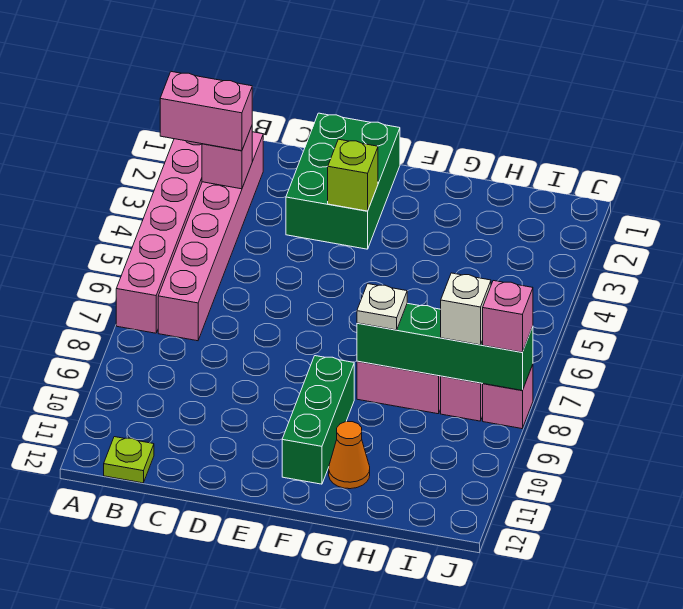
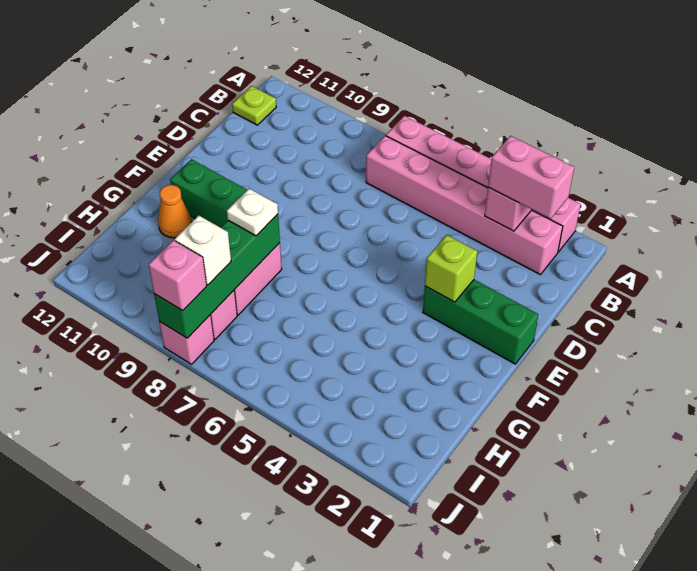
pink 1x2 brick [160,72,252,151] -> pink 1x2 brick turned to [488,136,574,219]
green 2x3 brick [286,113,400,249] -> green 1x3 brick [423,280,539,364]

